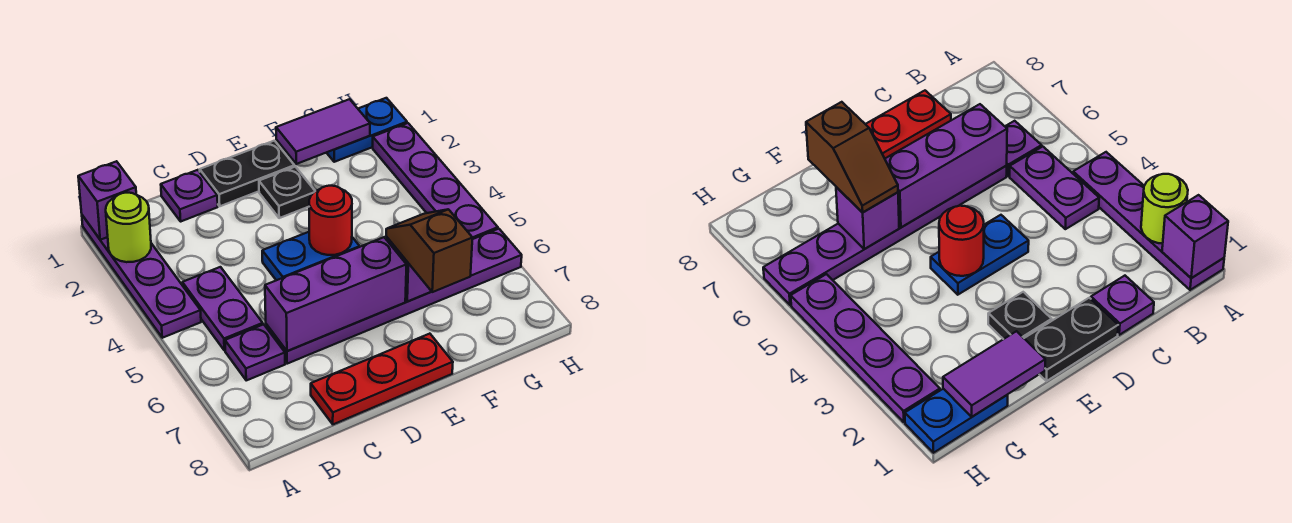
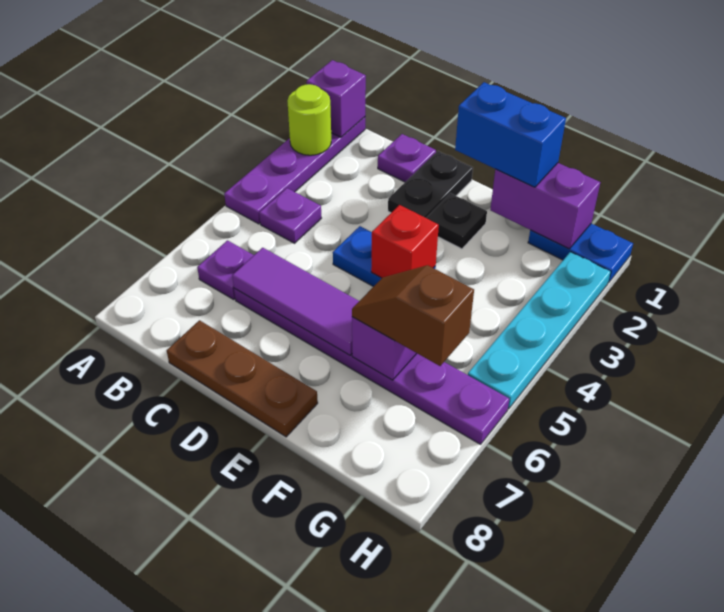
purple 1x2 plate [182,267,263,351] -> purple 1x1 plate [259,188,321,243]
purple 1x3 brick [265,237,407,351] -> purple 1x3 tile [232,248,359,355]
red 1x3 plate [311,334,453,424] -> brown 1x3 plate [167,320,318,437]
black 1x2 plate [200,141,294,206] -> black 1x2 plate turned to [388,151,473,218]
none -> blue 1x2 brick [455,82,566,187]
red 1x1 round brick [309,186,352,255] -> red 1x1 brick [371,205,439,278]
purple 1x2 tile [276,99,370,164] -> purple 1x2 brick [490,163,600,249]
brown 1x2 slope [386,209,473,292] -> brown 1x2 slope turned to [352,265,474,366]
purple 1x4 plate [373,123,498,239] -> cyan 1x4 plate [468,252,611,409]

